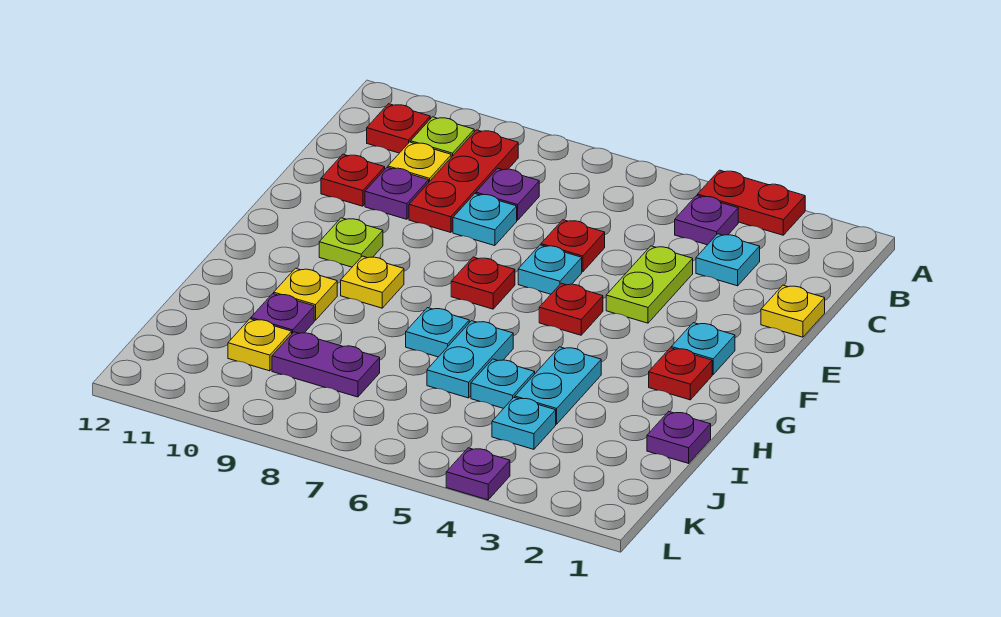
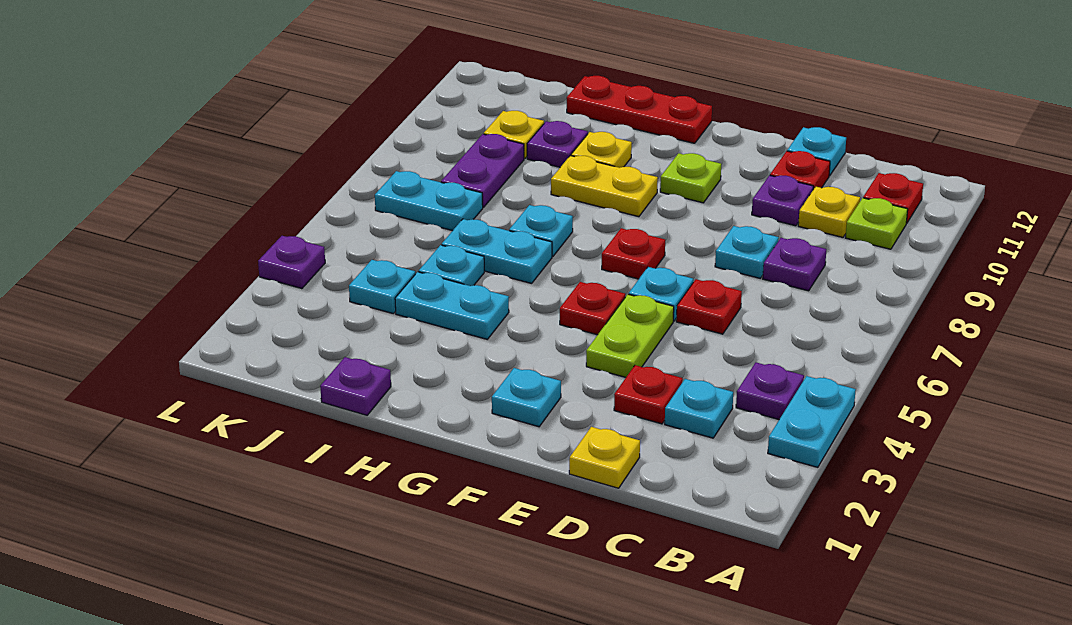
red 1x2 plate [698,170,805,235] -> cyan 1x2 plate [768,376,856,467]
red 1x3 plate [409,130,518,232] -> red 1x3 plate moved to [567,76,712,143]
lime 1x2 plate [606,246,693,323] -> lime 1x2 plate turned to [586,294,674,377]
none -> cyan 1x1 plate [787,127,846,176]
red 1x1 plate [649,348,712,400] -> red 1x1 plate moved to [614,365,683,424]
yellow 1x1 plate [341,256,404,308] -> yellow 1x2 plate [551,156,658,217]
none -> cyan 1x2 plate [375,171,483,231]

